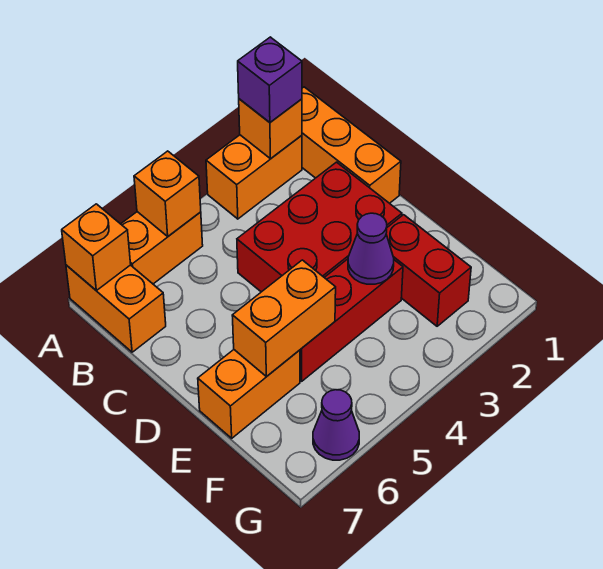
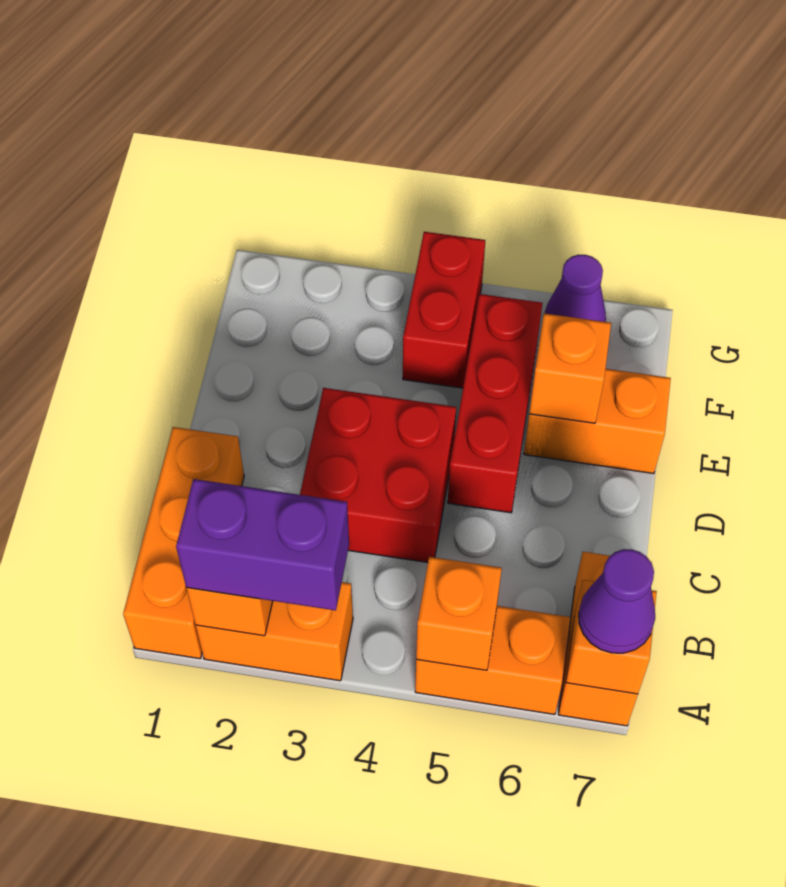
purple 1x1 brick [238,37,302,122] -> purple 1x2 brick [176,479,349,610]
red 2x3 brick [237,162,402,292] -> red 2x2 brick [300,388,456,563]
red 1x2 brick [386,215,471,326] -> red 1x2 brick moved to [403,232,485,388]
red 1x3 brick [300,259,403,381] -> red 1x3 brick turned to [448,294,542,513]
purple 1x1 cone [348,213,394,284] -> purple 1x1 cone moved to [579,549,655,653]
orange 1x2 brick [232,260,336,377] -> orange 1x1 brick [529,313,611,423]

